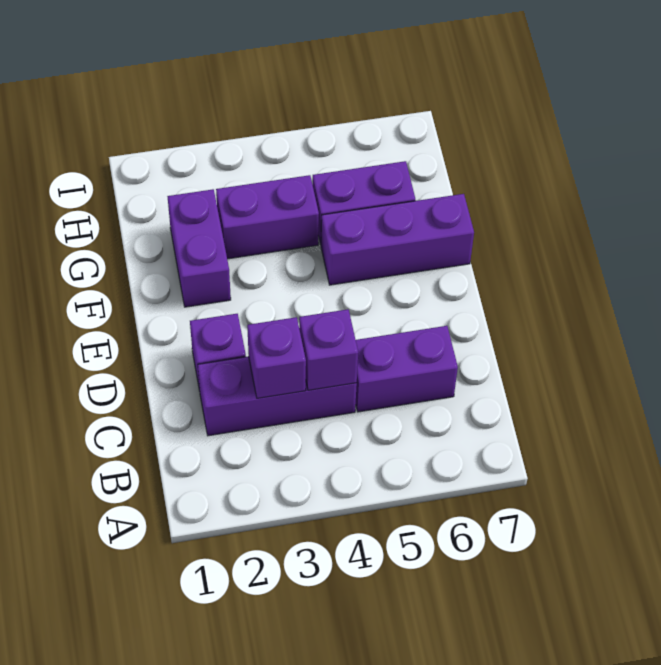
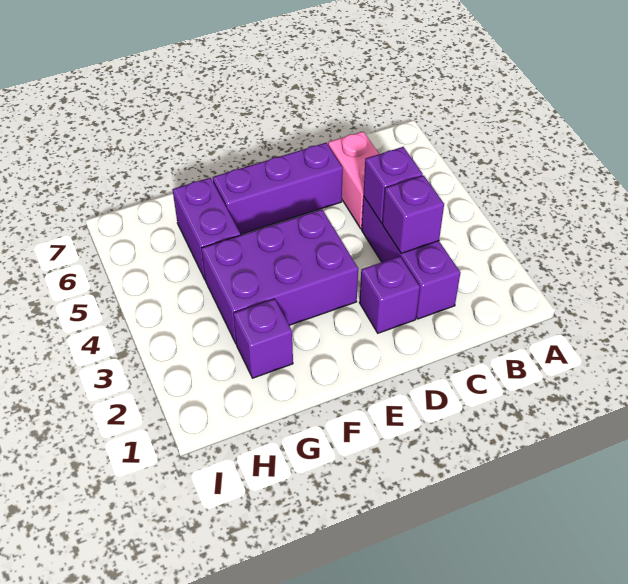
purple 1x2 brick [356,326,458,412] -> pink 1x2 brick [328,131,379,229]
purple 1x2 brick [167,189,231,307] -> purple 1x1 brick [233,299,293,378]
purple 1x3 brick [321,194,474,285] -> purple 1x3 brick turned to [213,143,343,234]
purple 1x2 brick [216,175,319,259] -> purple 2x3 brick [201,209,358,343]

